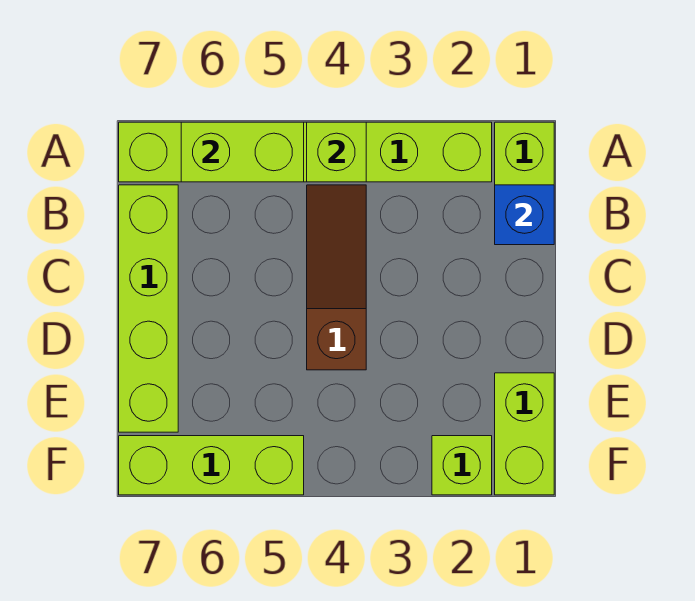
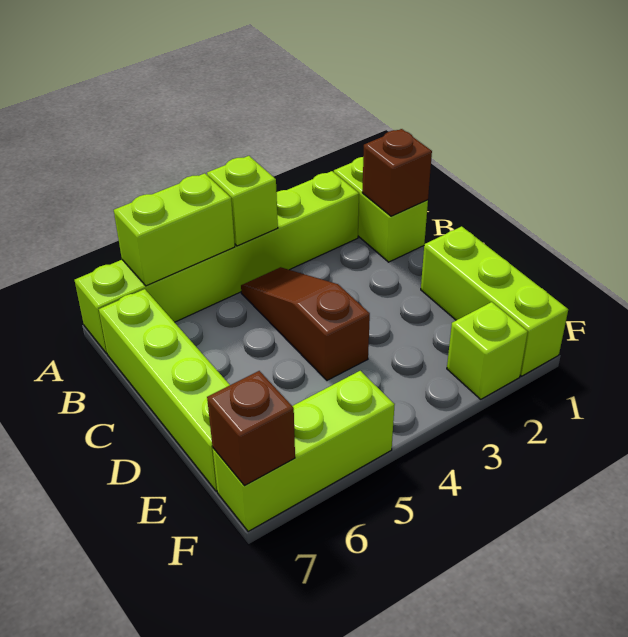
blue 1x1 brick [495,185,554,245] -> brown 1x1 brick [362,129,432,216]
lime 1x2 brick [495,373,554,495] -> lime 1x3 brick [421,226,568,376]
none -> brown 1x1 brick [207,371,295,486]

